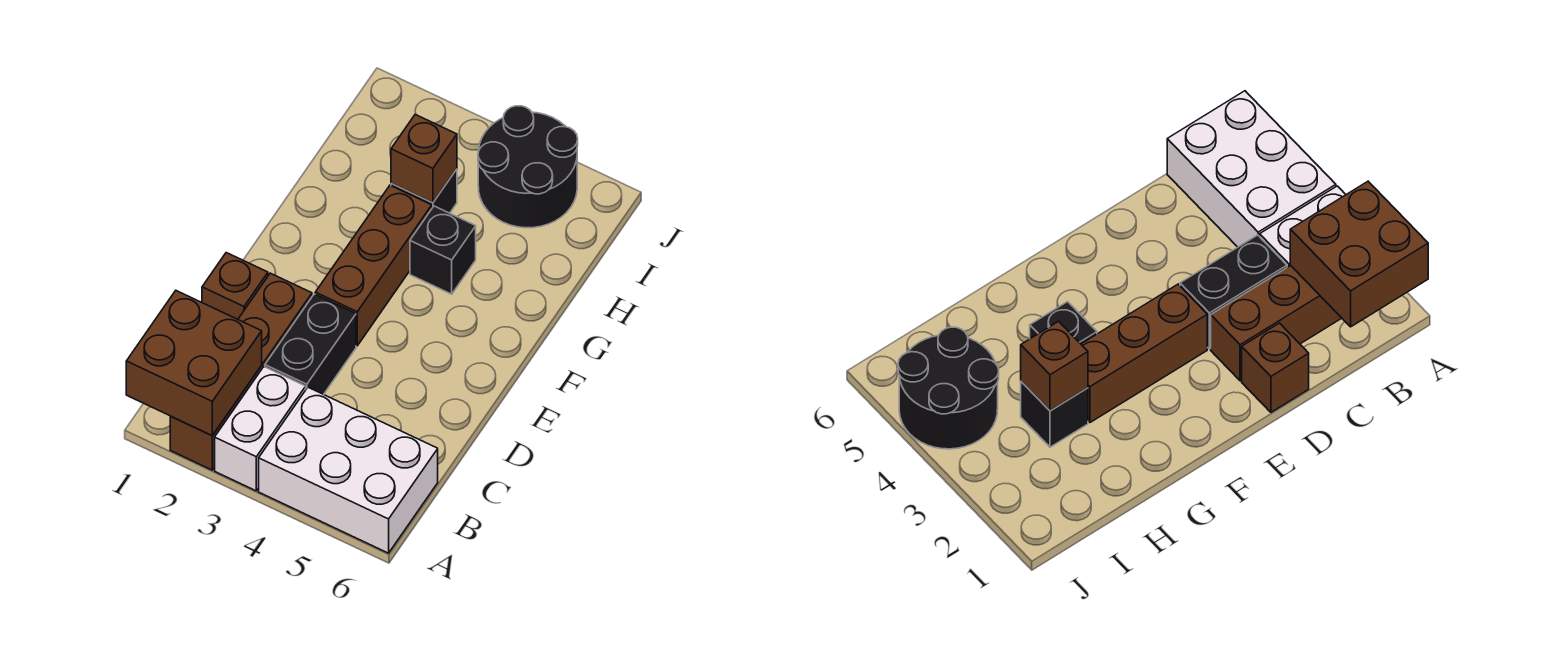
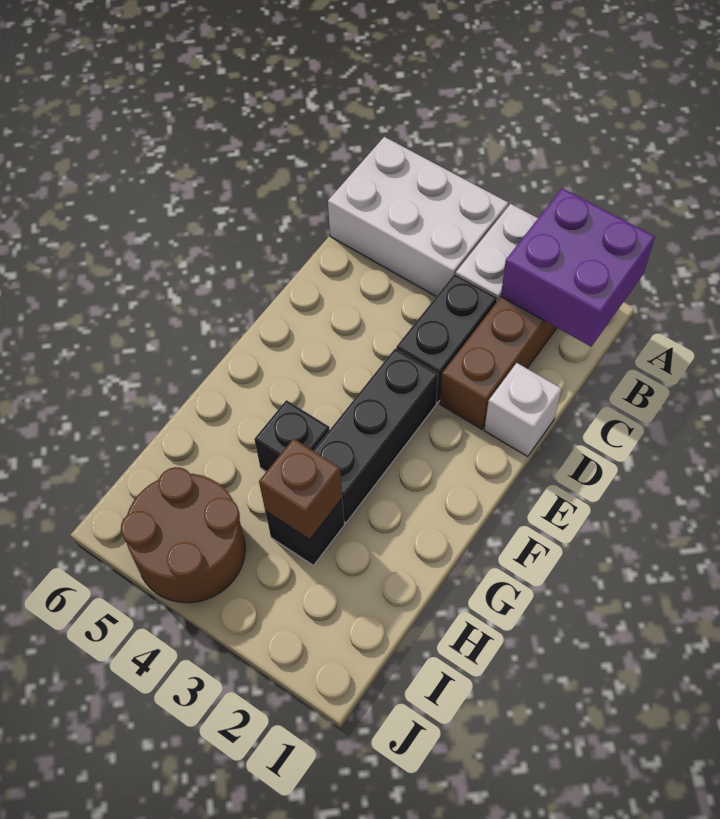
brown 2x2 brick [126,291,262,435] -> purple 2x2 brick [501,188,655,346]
brown 1x1 brick [202,253,268,319] -> white 1x1 brick [484,363,562,456]
brown 1x3 brick [315,185,432,346] -> black 1x3 brick [313,349,438,523]
black 2x2 round brick [478,106,578,228] -> brown 2x2 round brick [121,467,245,603]

